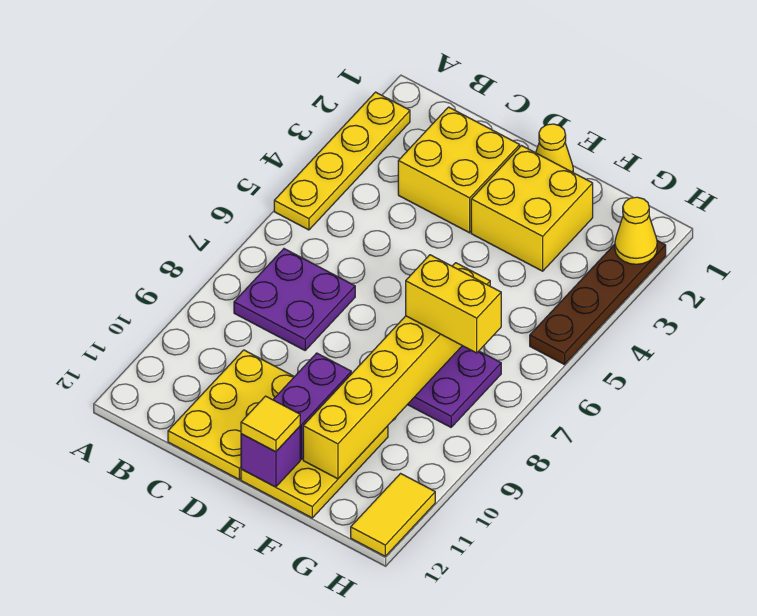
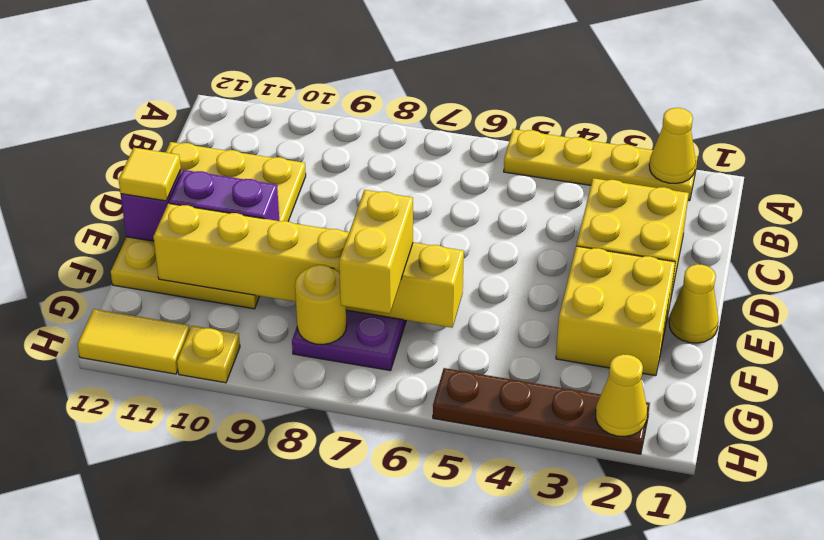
none -> yellow 1x1 cone [649,108,696,183]
purple 2x2 plate [234,249,355,350] -> none
none -> yellow 1x1 round brick [295,265,347,344]
none -> yellow 1x1 plate [177,326,240,383]

